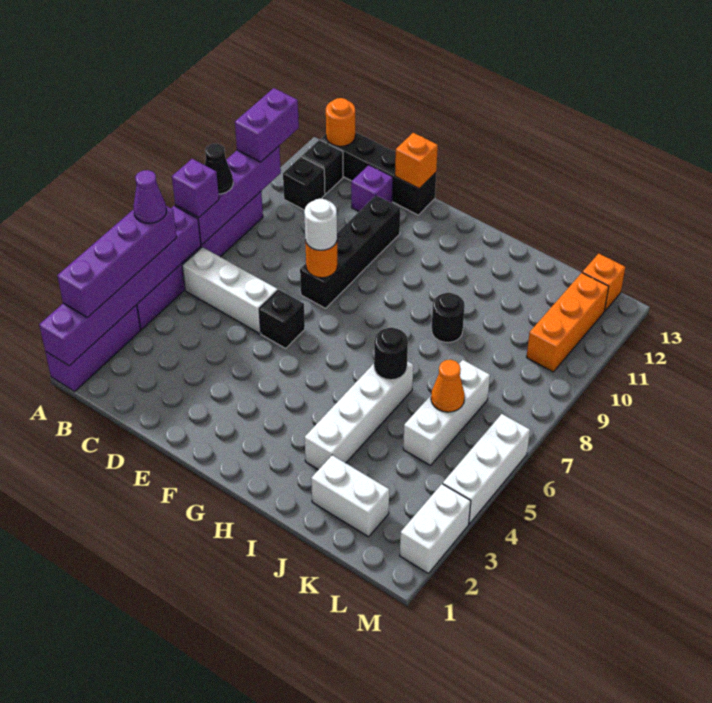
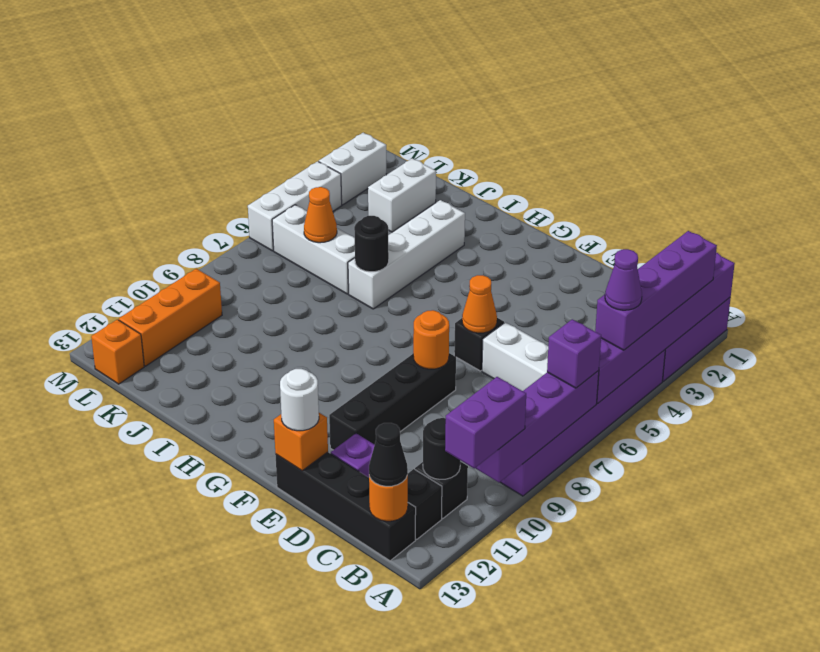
black 1x1 cone [205,143,233,194] -> black 1x1 cone moved to [369,423,408,486]
none -> orange 1x1 cone [462,275,497,333]
white 1x1 round brick [304,199,337,250] -> white 1x1 round brick moved to [280,369,319,431]
black 1x1 round brick [431,293,465,343] -> black 1x1 round brick moved to [423,418,460,479]
white 1x2 brick [311,455,389,537] -> white 1x2 brick turned to [368,158,436,232]
white 1x3 brick [403,360,490,466] -> white 1x3 brick turned to [272,205,355,294]

